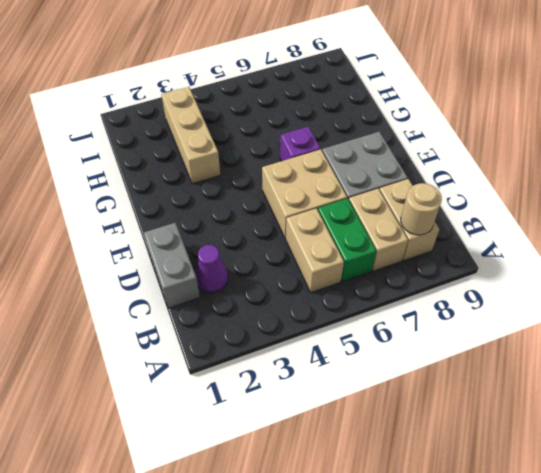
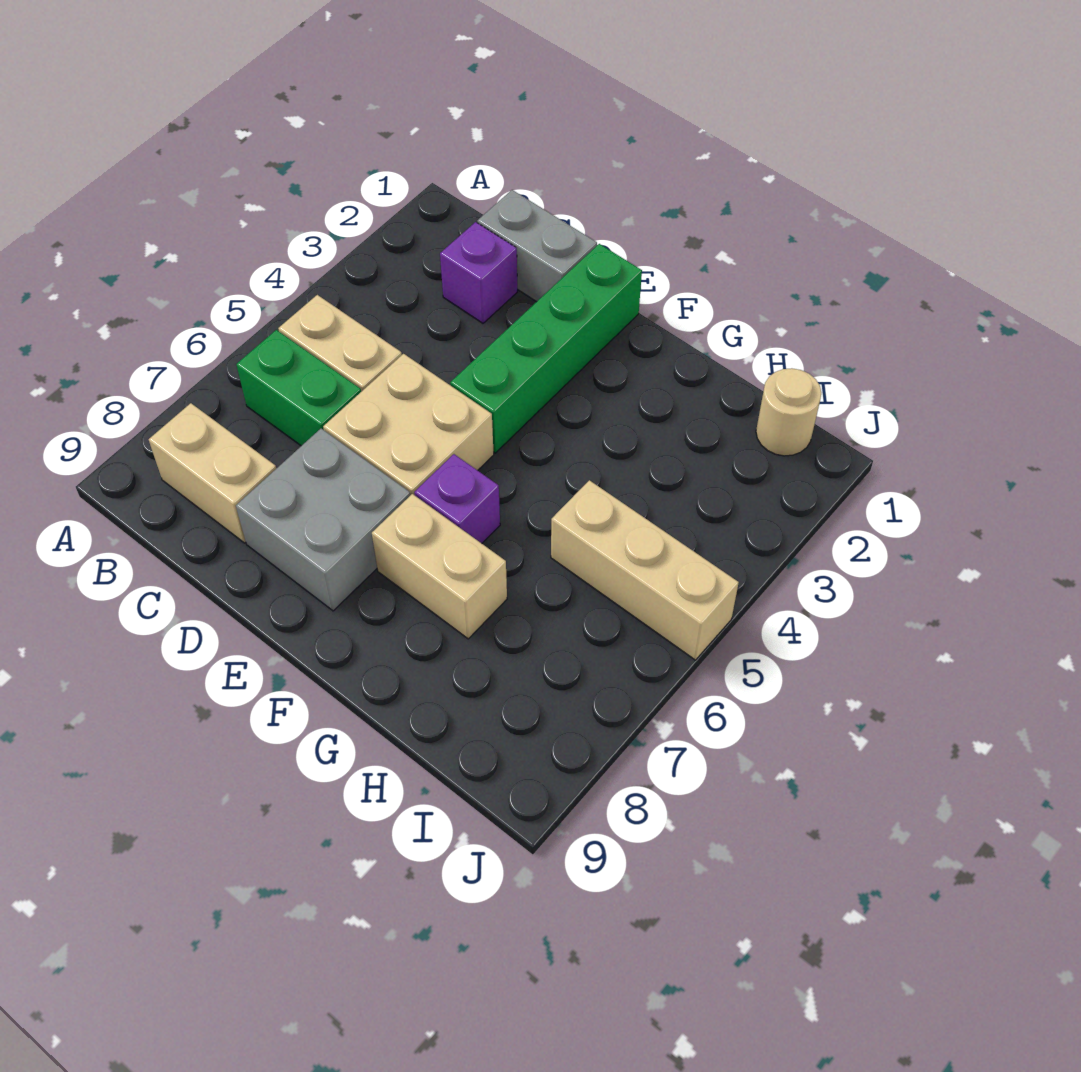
tan 1x2 brick [349,189,408,271] -> tan 1x2 brick moved to [372,494,507,639]
tan 1x1 round brick [401,183,442,235] -> tan 1x1 round brick moved to [756,368,821,456]
purple 1x1 cone [195,245,228,293] -> purple 1x1 brick [440,222,517,323]
none -> green 1x4 brick [450,244,642,453]
tan 1x3 brick [162,87,220,184] -> tan 1x3 brick moved to [551,480,739,660]

